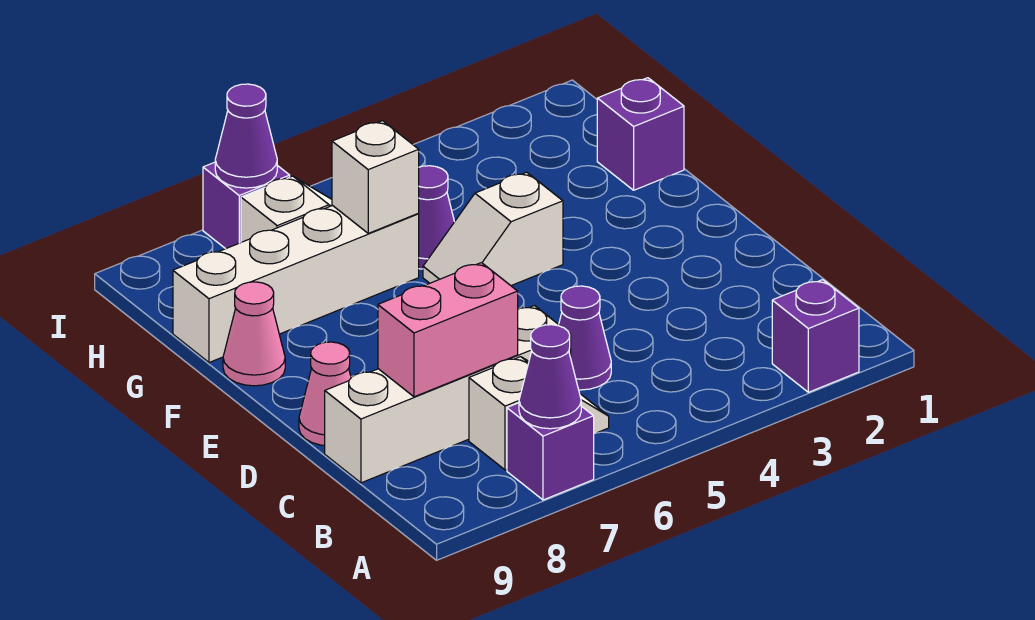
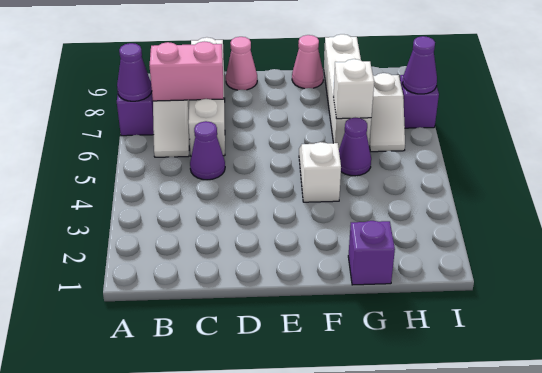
purple 1x1 brick [772,280,859,392] -> none
pink 1x2 brick [378,263,518,397] -> pink 1x2 brick turned to [149,41,224,101]

